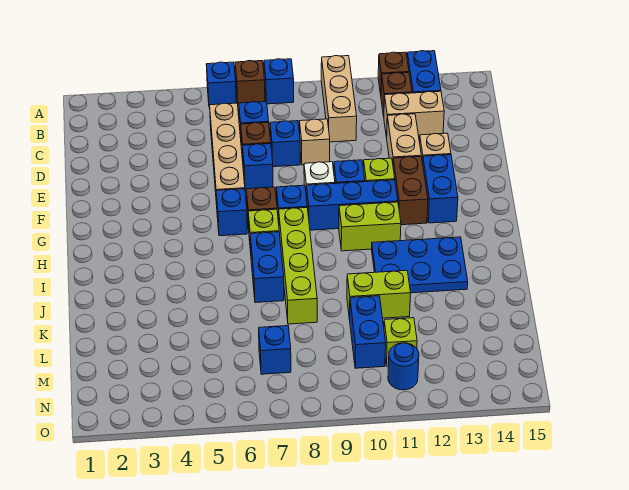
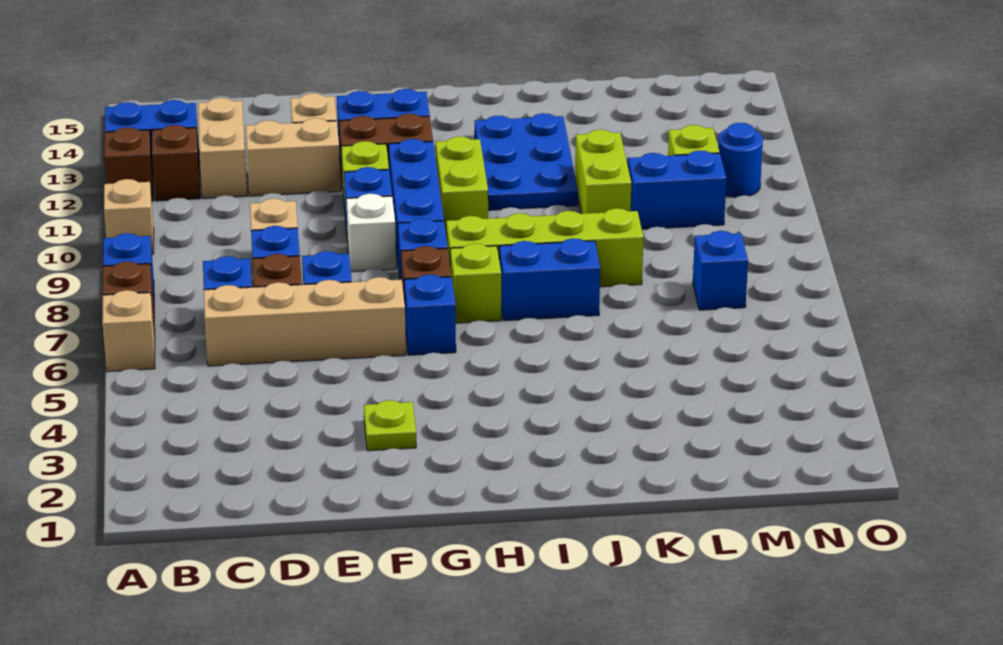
blue 1x1 brick [206,62,236,107] -> tan 1x1 brick [102,290,155,372]
tan 1x3 brick [321,56,357,142] -> tan 1x1 brick [104,179,154,254]
none -> lime 1x1 plate [364,400,416,451]

